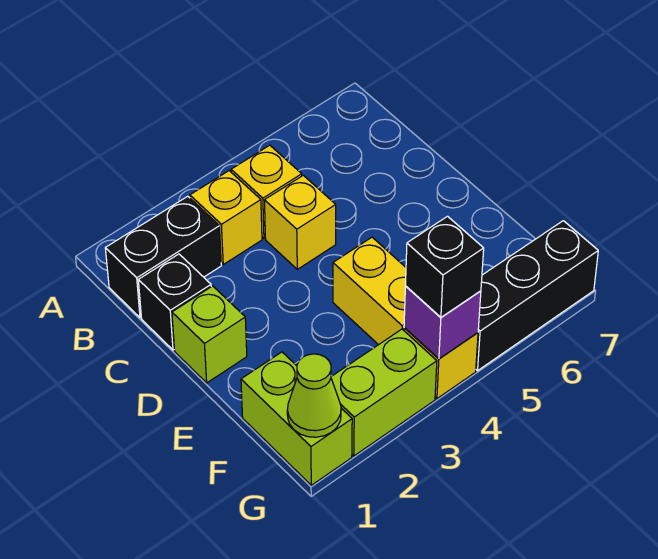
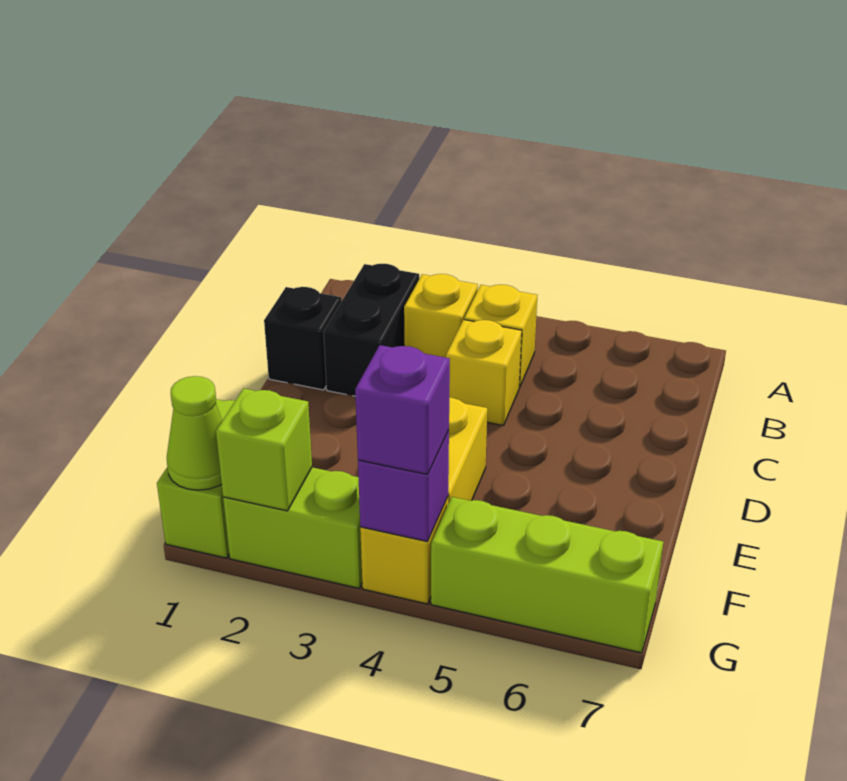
black 1x2 brick [105,196,221,318] -> black 1x2 brick turned to [324,264,419,396]
lime 1x1 brick [172,286,247,383] -> lime 1x1 brick moved to [216,388,312,511]
black 1x1 brick [405,216,484,317] -> purple 1x1 brick [355,345,450,474]
black 1x3 brick [476,221,598,371] -> lime 1x3 brick [431,497,663,653]

